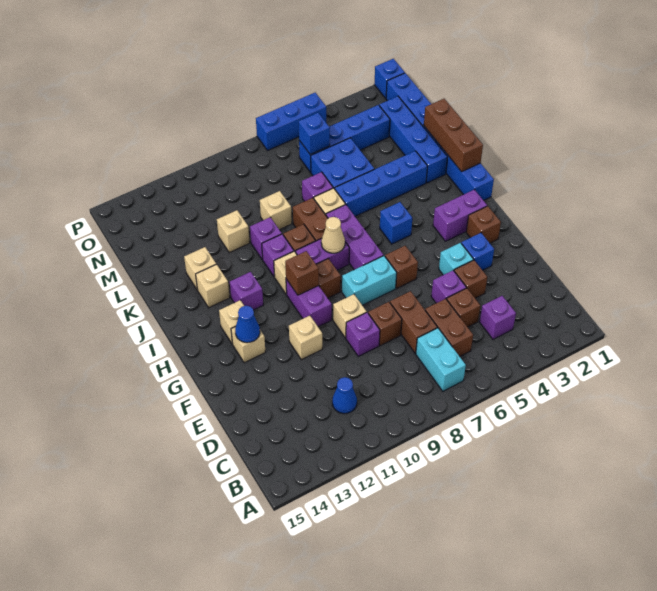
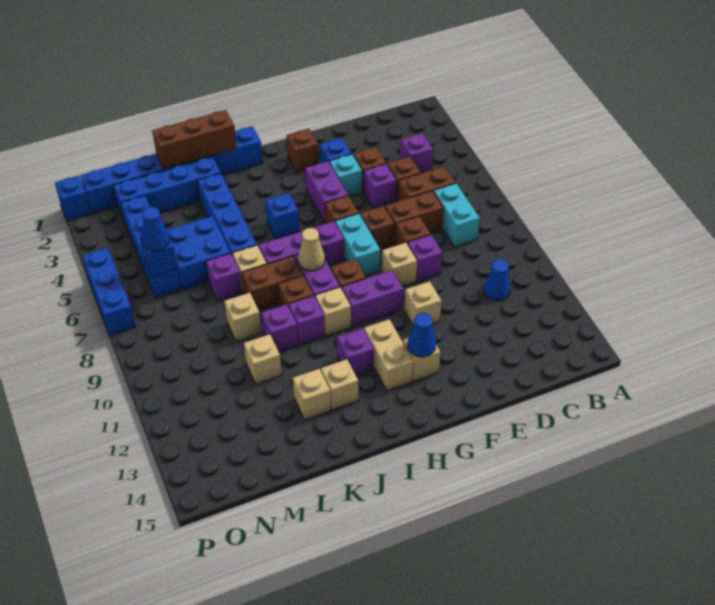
cyan 1x2 brick [416,328,466,391] -> cyan 1x2 brick turned to [434,183,480,247]
purple 1x2 brick [433,189,487,241] -> purple 1x2 brick moved to [305,161,348,224]
brown 1x1 brick [285,251,319,295] -> brown 1x1 brick moved to [360,206,394,249]
tan 1x1 brick [219,300,244,344] -> tan 1x2 brick [364,319,413,391]
none -> blue 1x1 cone [142,207,170,251]

